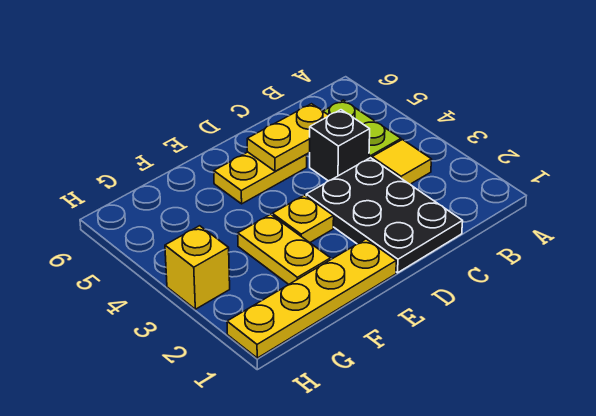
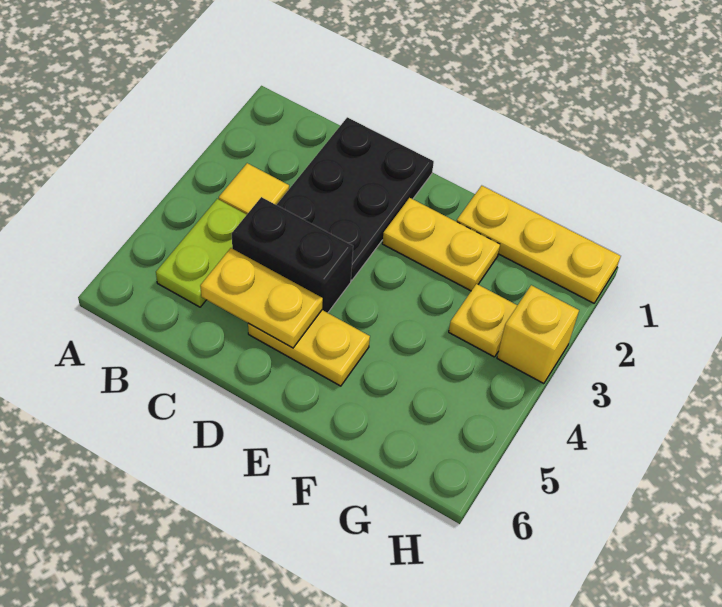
black 1x1 brick [310,110,370,181] -> black 1x2 brick [232,197,353,313]
yellow 1x4 plate [227,239,396,358] -> yellow 1x3 plate [457,186,621,303]
yellow 1x1 plate [272,195,334,243] -> yellow 1x1 plate moved to [449,284,517,357]
yellow 1x2 plate [238,214,331,284] -> yellow 1x2 plate turned to [382,198,500,291]

